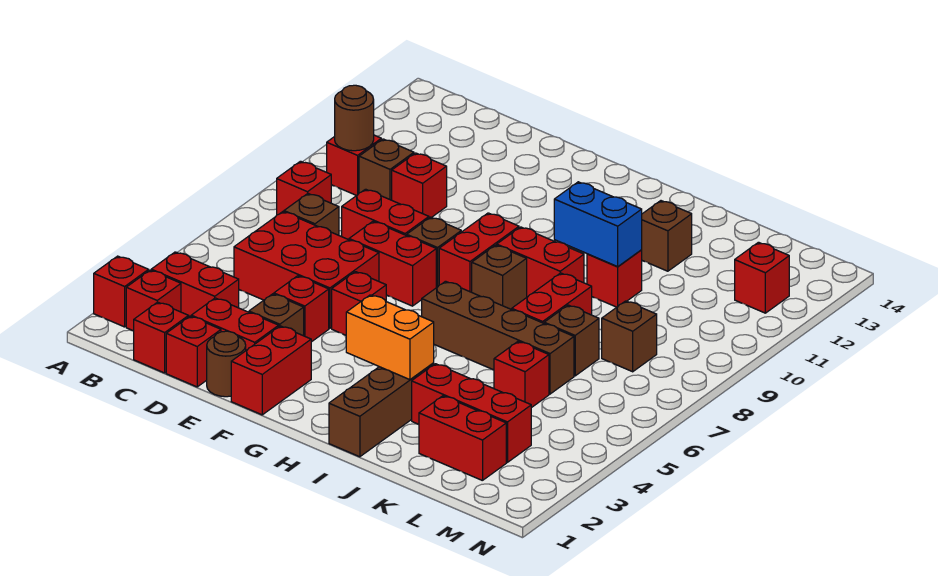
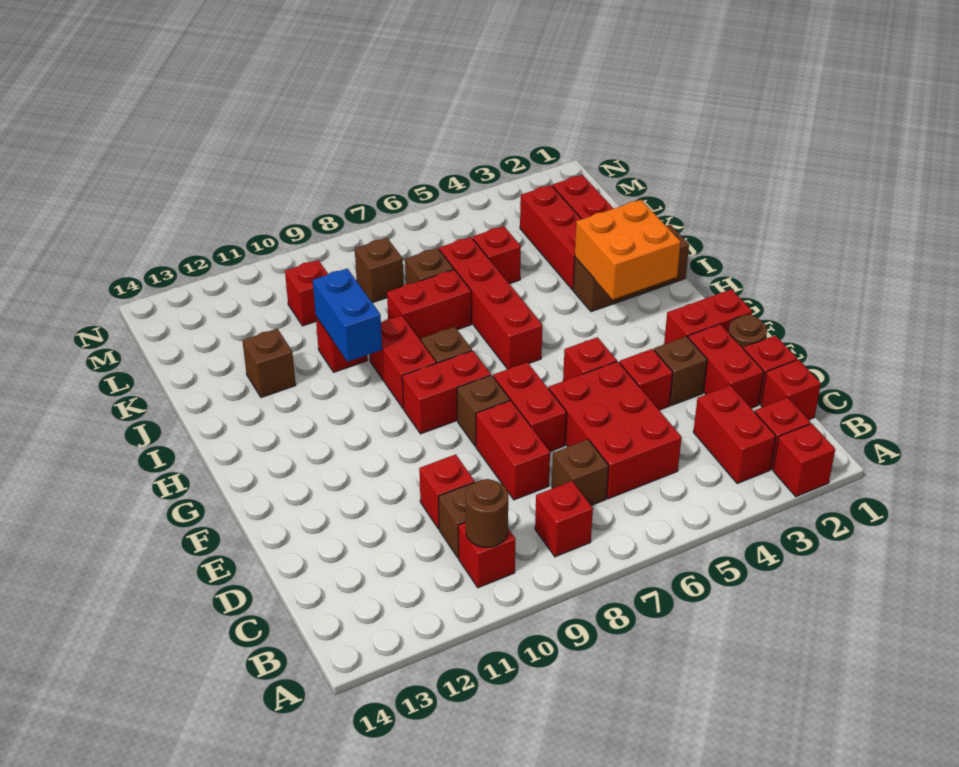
orange 1x2 brick [346,295,434,380] -> orange 2x2 brick [575,200,681,300]
brown 1x4 brick [422,281,574,394] -> red 1x4 brick [439,237,542,369]
red 1x1 brick [735,242,789,313] -> red 1x1 brick moved to [285,260,328,326]

